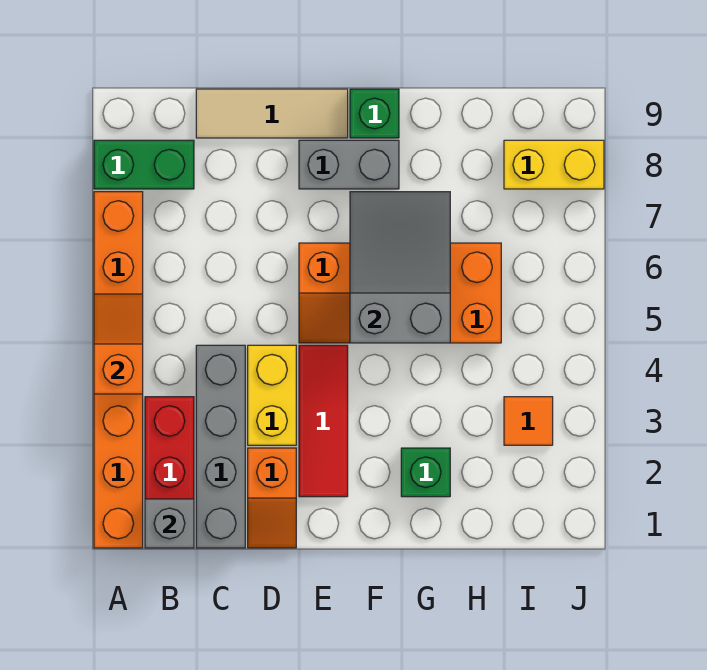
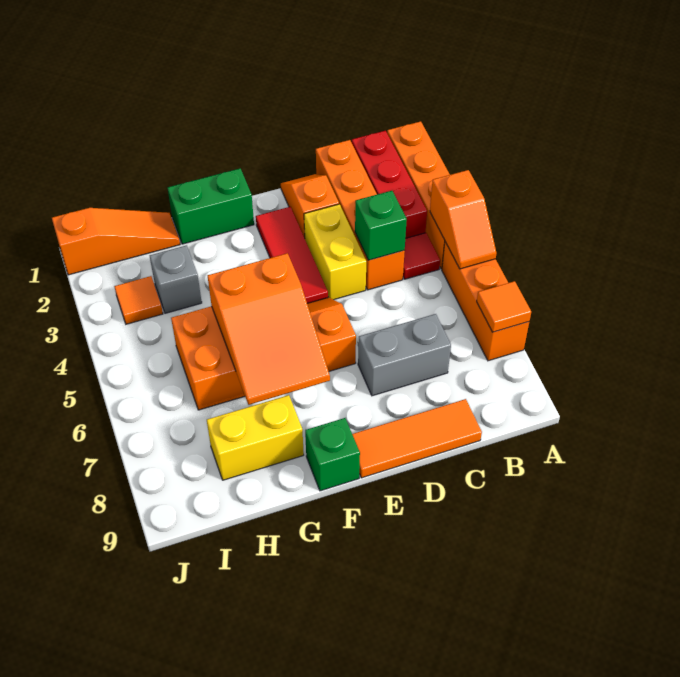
none -> orange 1x1 tile [477,281,531,332]
green 1x2 brick [94,140,194,189] -> green 1x2 brick moved to [168,168,254,244]
grey 1x1 brick [145,499,194,548] -> grey 1x1 brick moved to [150,245,202,313]
none -> red 1x1 tile [403,233,440,279]
grey 1x4 brick [196,345,245,548] -> orange 1x4 brick [316,140,405,290]
tan 1x3 tile [196,89,348,138] -> orange 1x3 tile [352,399,482,478]
grey 1x2 brick [299,140,399,189] -> grey 1x2 brick moved to [358,314,451,396]
grey 2x3 slope [350,192,450,343] -> orange 2x3 slope [208,253,330,405]
green 1x1 brick [401,448,450,497] -> green 1x1 brick moved to [355,191,407,260]
none -> orange 1x3 slope [52,208,180,275]
yellow 1x2 brick [504,140,604,189] -> yellow 1x2 brick moved to [207,395,304,480]

